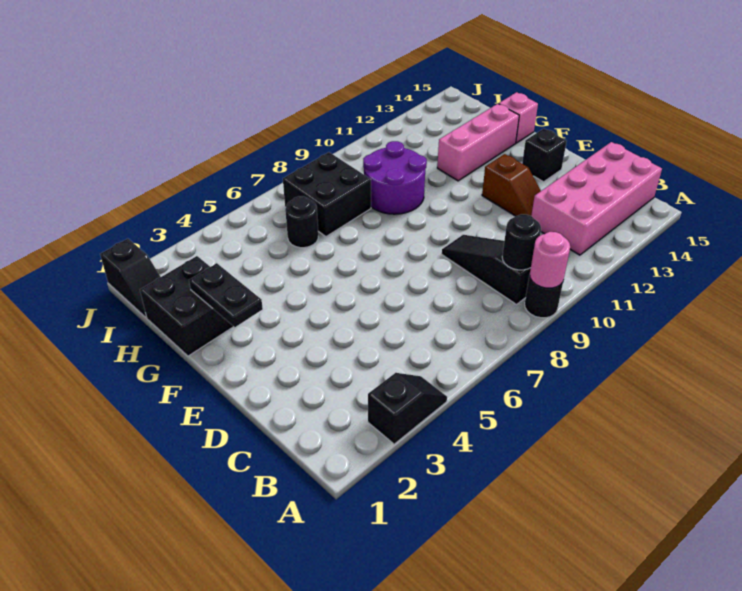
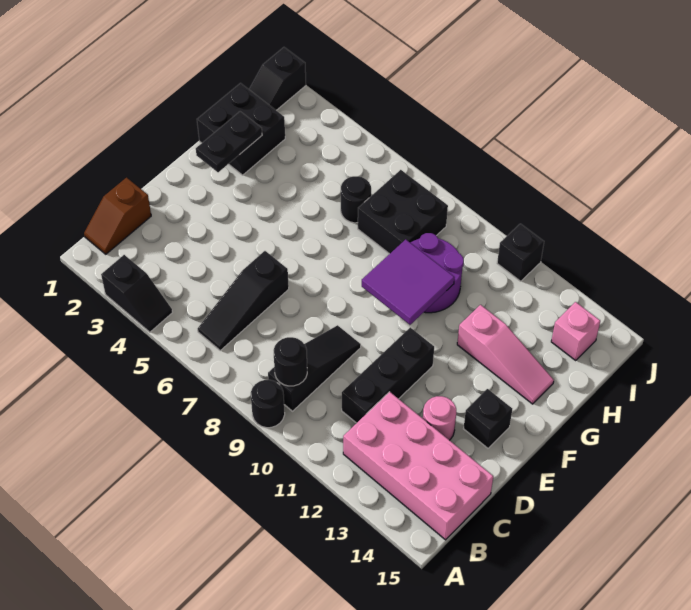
pink 1x1 round brick [530,232,570,288] -> pink 1x1 round brick moved to [423,396,456,440]
none -> black 1x3 slope [198,251,289,350]
none -> black 1x3 brick [342,327,434,423]
brown 1x2 slope [482,154,541,216] -> brown 1x2 slope moved to [84,178,151,254]
none -> purple 2x2 tile [362,239,455,325]
pink 1x3 brick [437,104,519,181] -> pink 1x3 slope [457,305,554,404]
pink 1x1 brick [499,92,538,143] -> pink 1x1 brick moved to [551,302,600,361]
none -> black 1x1 brick [497,224,544,281]

